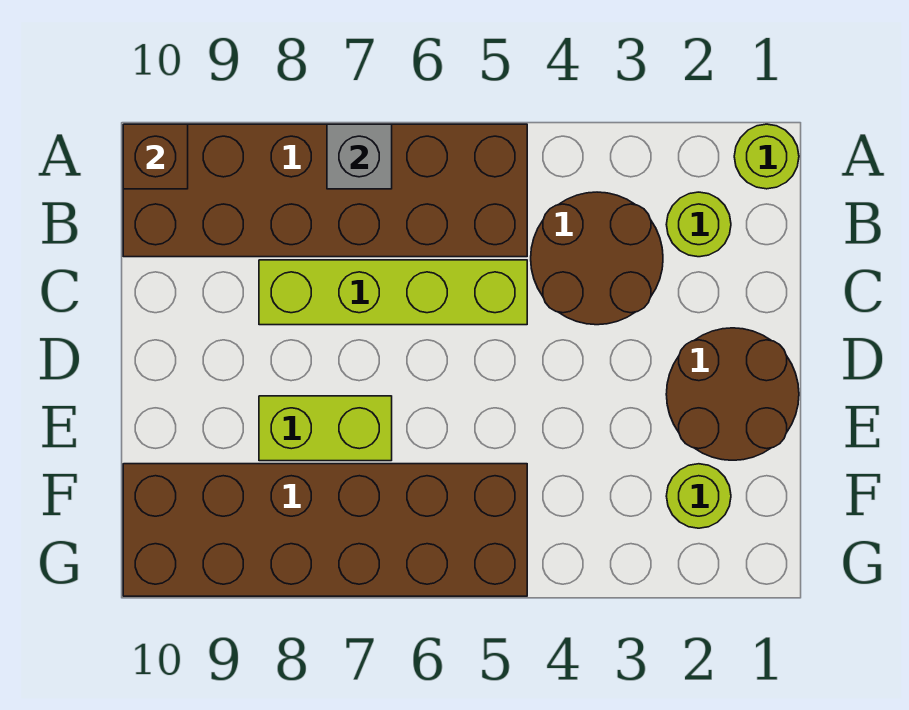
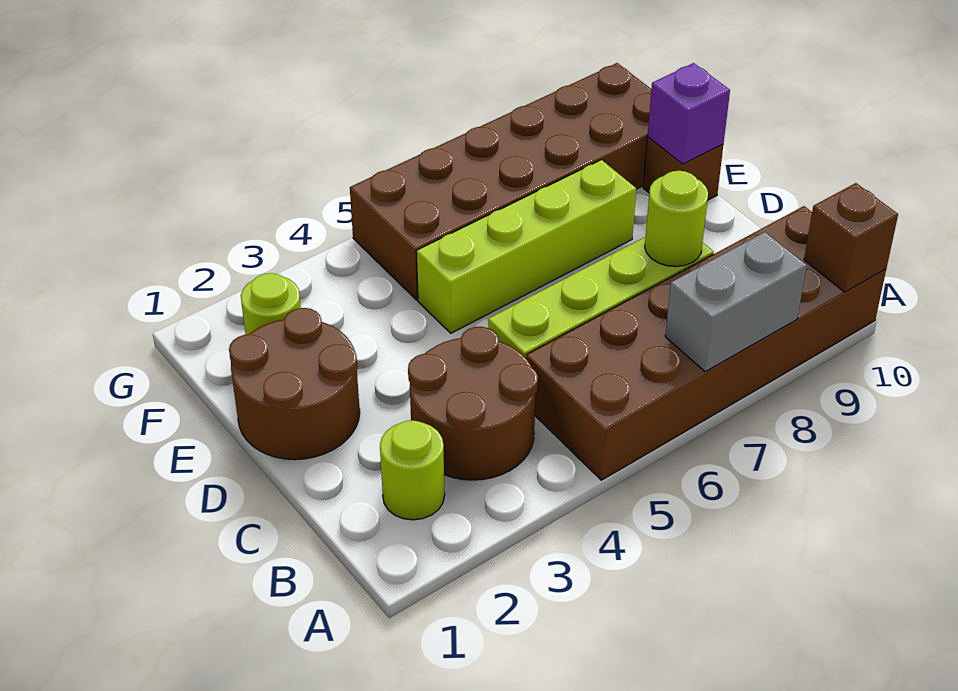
lime 1x1 round brick [734,124,799,189] -> lime 1x1 round brick moved to [645,171,708,267]
grey 1x1 brick [327,124,392,189] -> grey 1x2 brick [665,232,807,372]
lime 1x2 brick [259,396,392,461] -> lime 1x4 brick [416,160,636,333]
none -> brown 1x1 brick [643,137,723,201]
none -> purple 1x1 brick [647,63,730,164]

